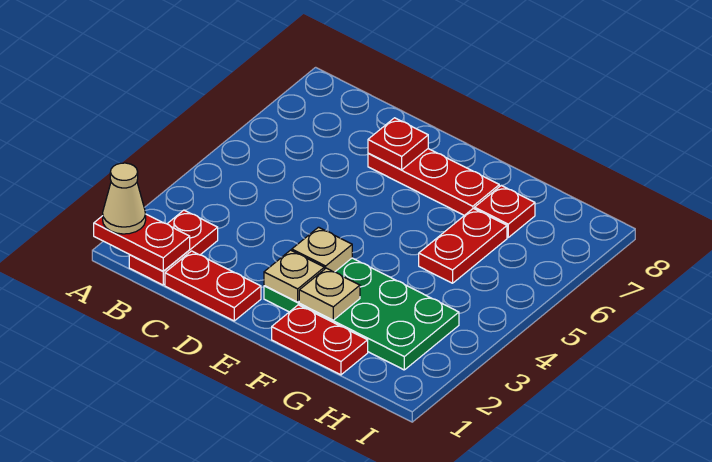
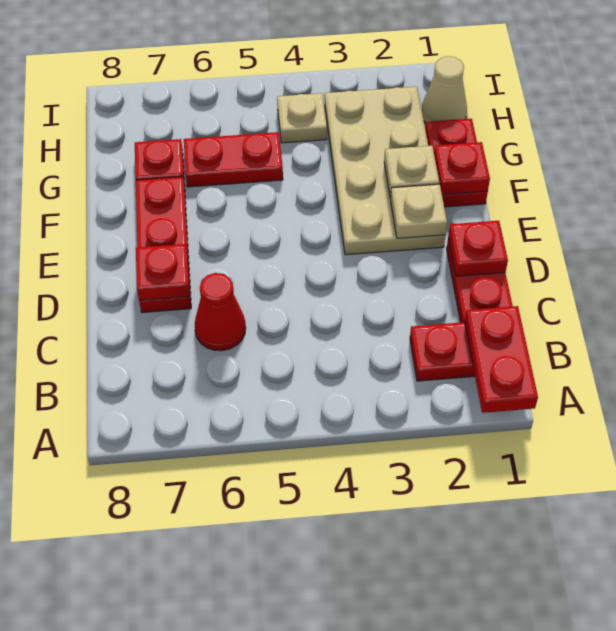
tan 1x1 cone [103,163,146,234] -> tan 1x1 cone moved to [422,56,467,123]
none -> red 1x1 cone [195,273,246,351]
none -> red 1x1 plate [448,221,508,276]
green 2x4 plate [264,258,459,370] -> tan 2x4 plate [325,87,445,255]
tan 1x1 plate [292,227,352,272] -> tan 1x1 plate moved to [277,93,327,143]
none -> red 1x1 plate [434,142,490,195]

